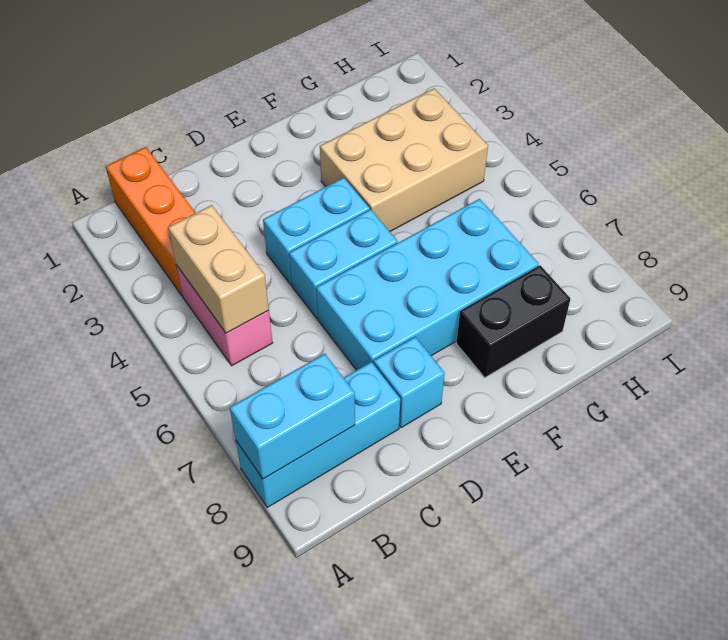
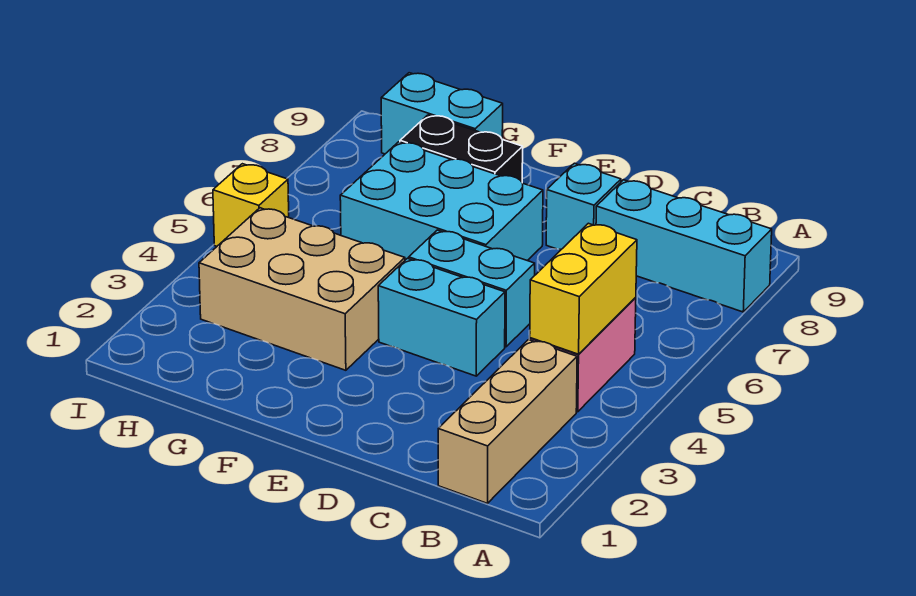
cyan 1x2 brick [230,354,355,479] -> cyan 1x2 brick moved to [381,73,503,154]
orange 1x3 brick [106,147,195,296] -> tan 1x3 brick [438,340,577,503]
tan 1x2 brick [168,205,269,333] -> yellow 1x2 brick [530,223,637,354]
cyan 2x4 brick [316,199,539,370] -> cyan 2x3 brick [340,142,543,260]
none -> yellow 1x1 brick [213,164,289,246]

